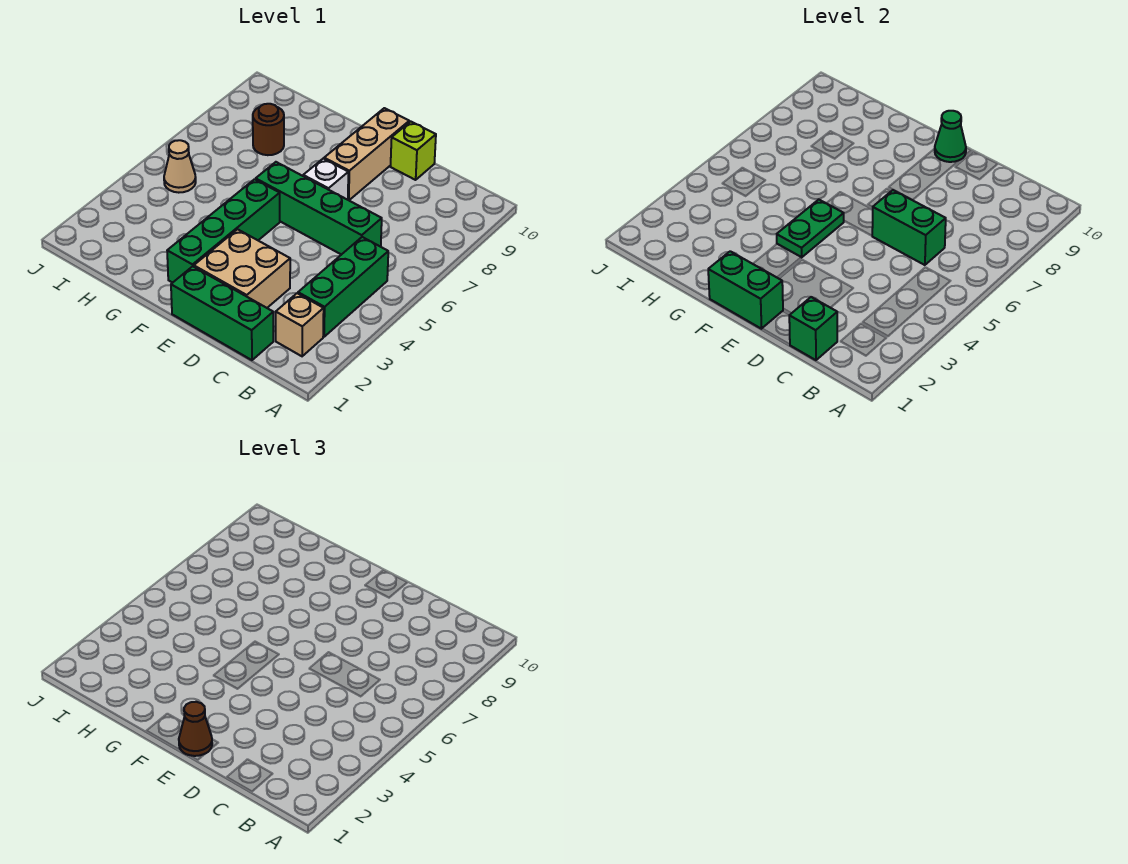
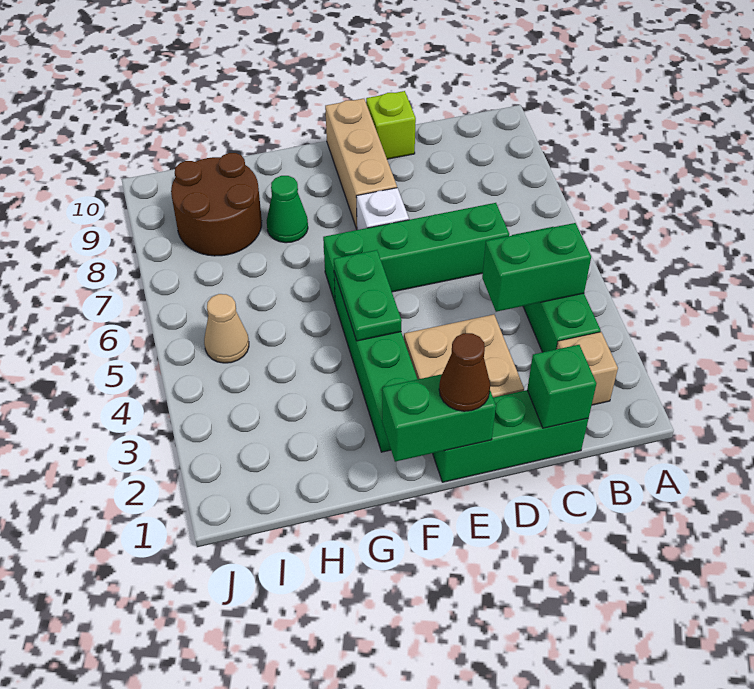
green 1x2 brick [872,190,946,265] -> green 1x2 brick moved to [482,223,591,312]
green 1x1 cone [935,111,966,162] -> green 1x1 cone moved to [267,176,308,243]
brown 1x1 round brick [253,104,284,155] -> brown 2x2 round brick [171,153,262,256]

